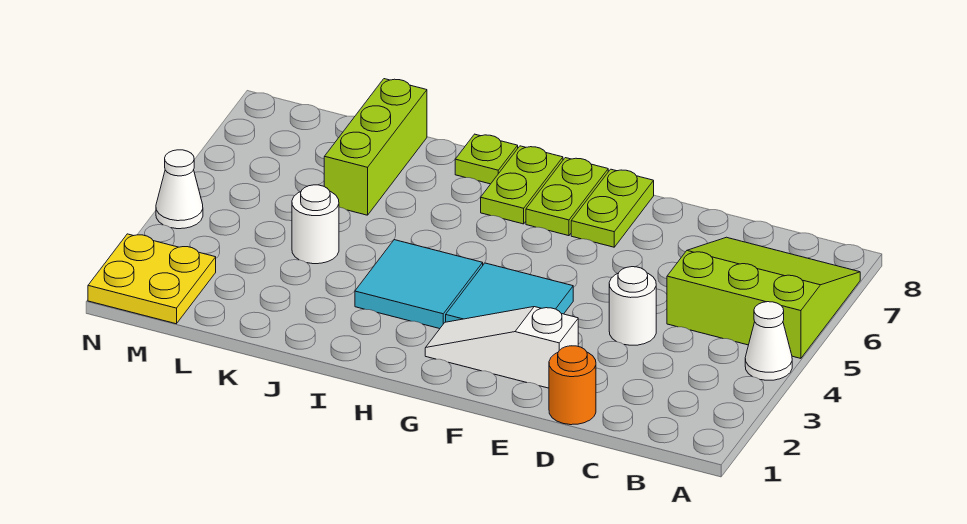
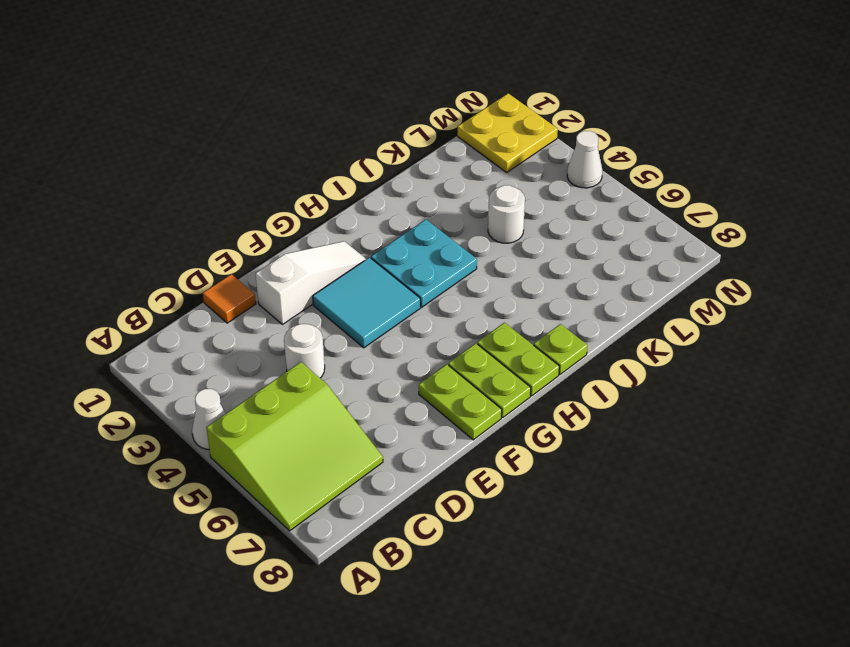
orange 1x1 round brick [549,346,596,425] -> orange 1x1 tile [203,274,256,323]
cyan 2x2 tile [355,240,483,329] -> cyan 2x2 plate [371,219,477,307]
lime 1x3 brick [324,79,427,215] -> none

